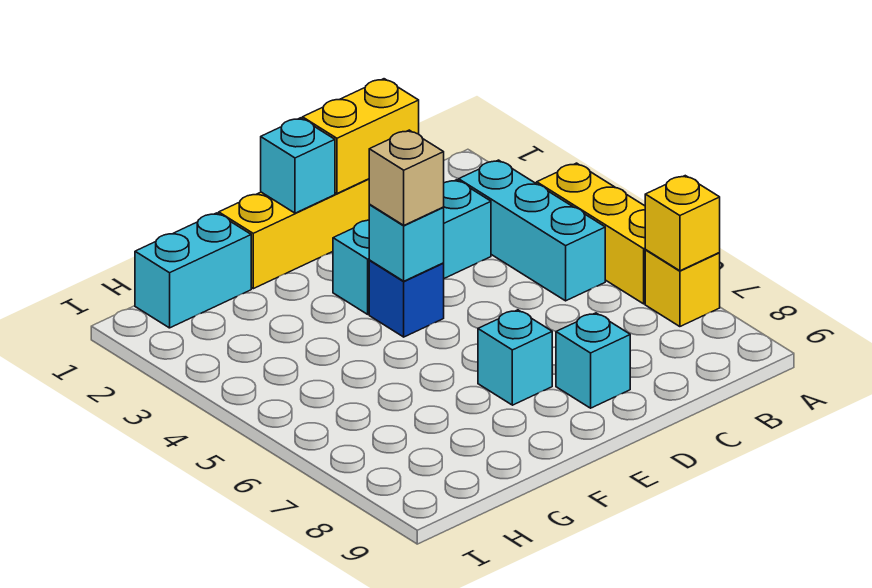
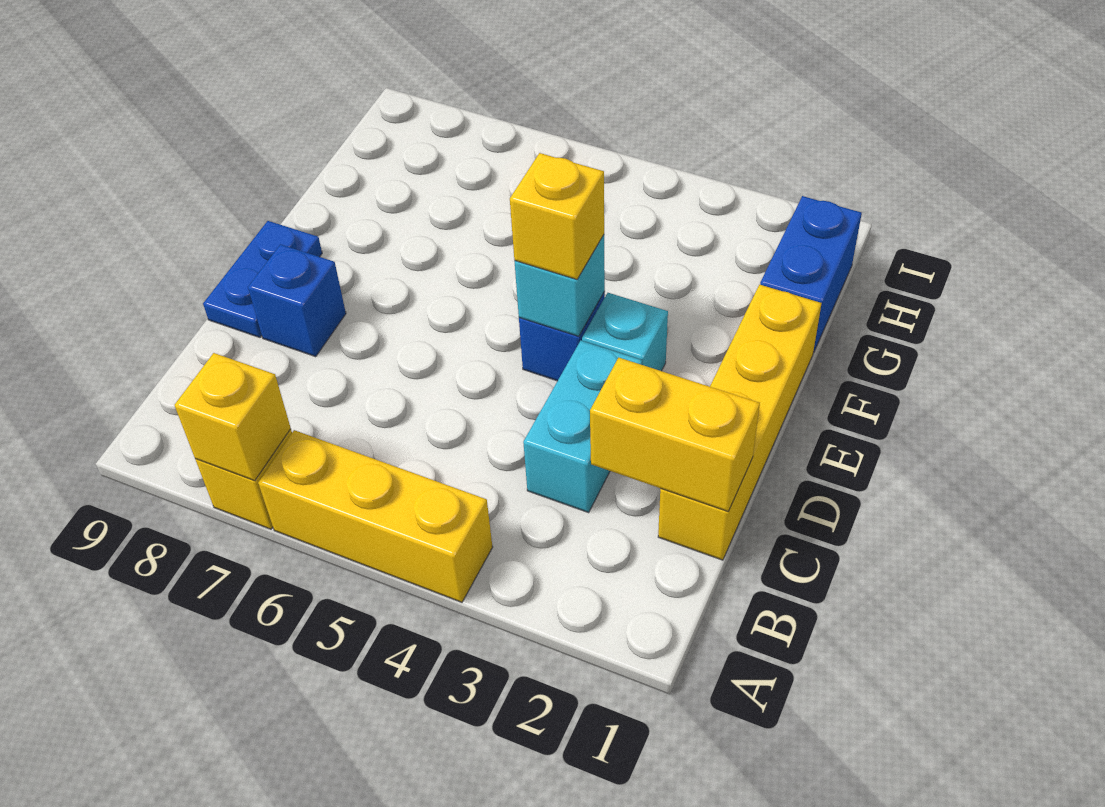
cyan 1x3 brick [459,160,605,301] -> none
yellow 1x2 brick [302,79,419,193] -> yellow 1x2 brick turned to [590,358,760,511]
cyan 1x1 brick [556,313,630,408] -> blue 1x1 brick [248,244,346,357]
none -> blue 1x2 plate [203,221,322,337]
cyan 1x1 brick [261,118,335,213] -> none
tan 1x1 brick [369,130,444,225] -> yellow 1x1 brick [510,153,604,279]
cyan 1x1 brick [478,310,552,405] -> none
cyan 1x2 brick [135,213,251,328] -> blue 1x2 brick [760,196,862,353]

